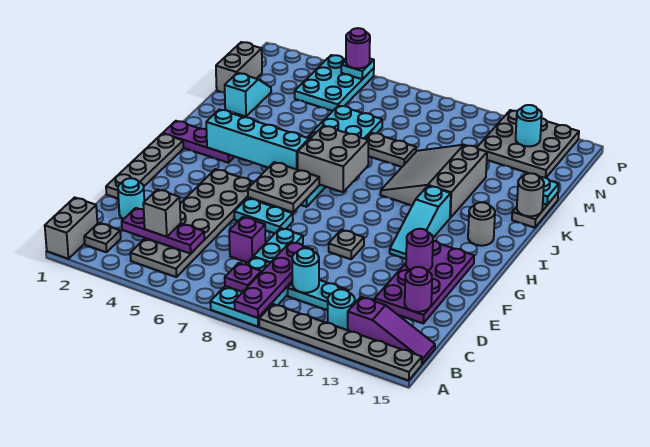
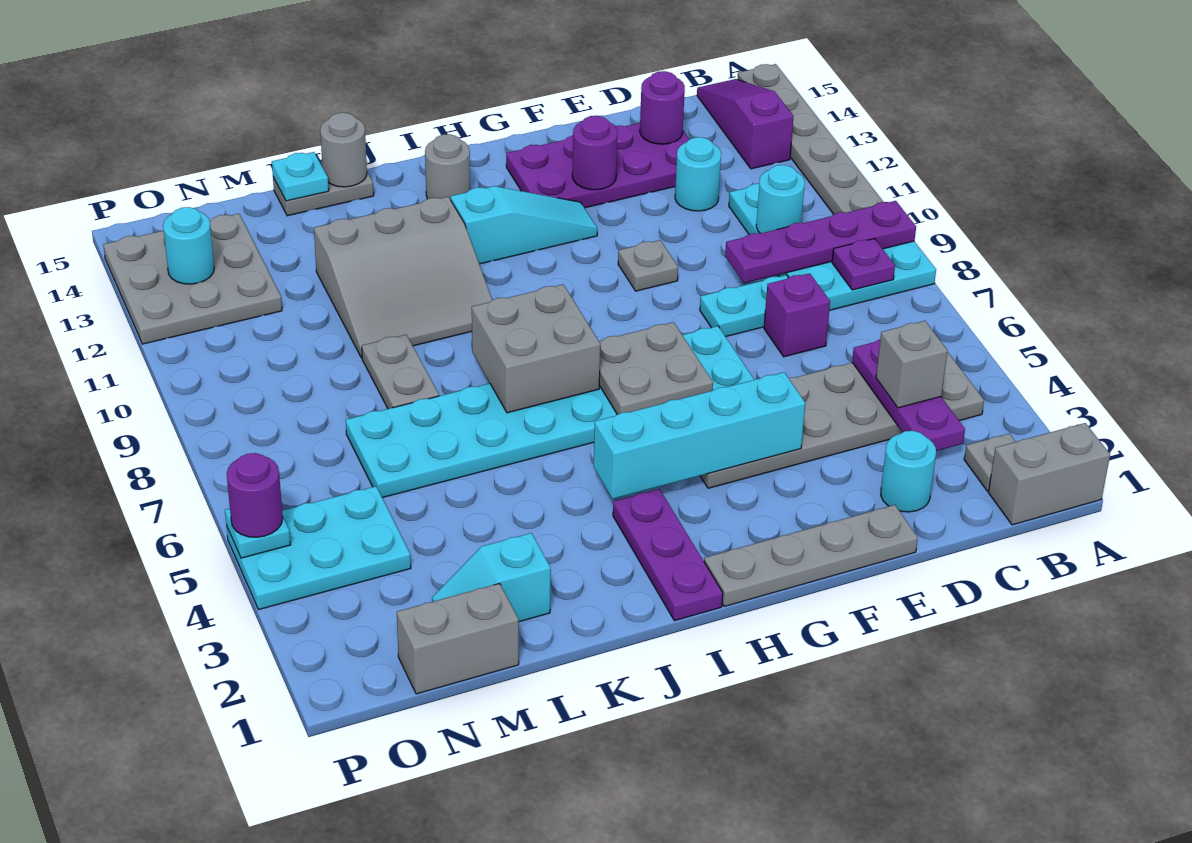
cyan 1x1 round brick [328,289,355,330] -> cyan 1x1 round brick moved to [675,137,721,211]
cyan 1x4 brick [206,110,309,170] -> cyan 1x4 brick turned to [594,372,805,499]

